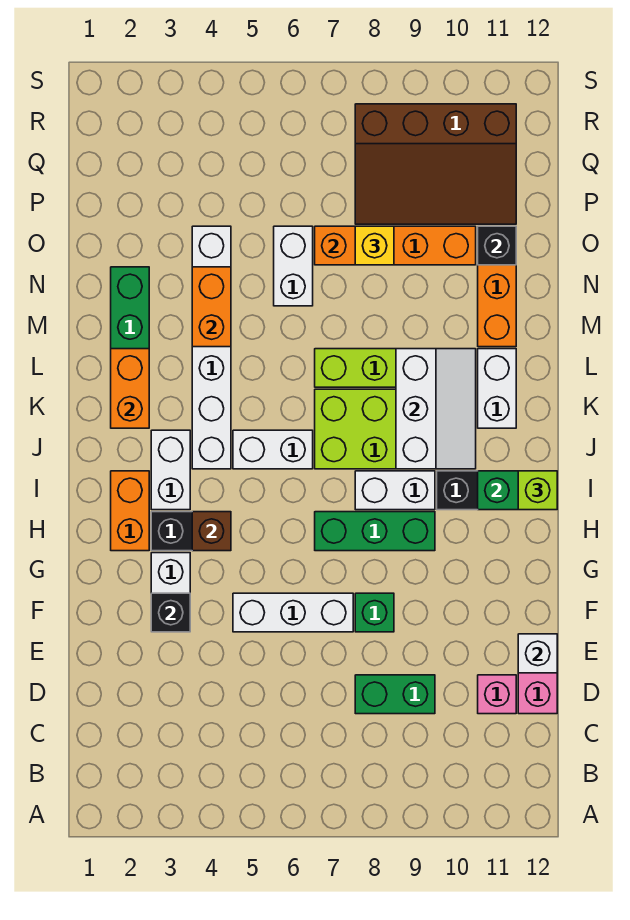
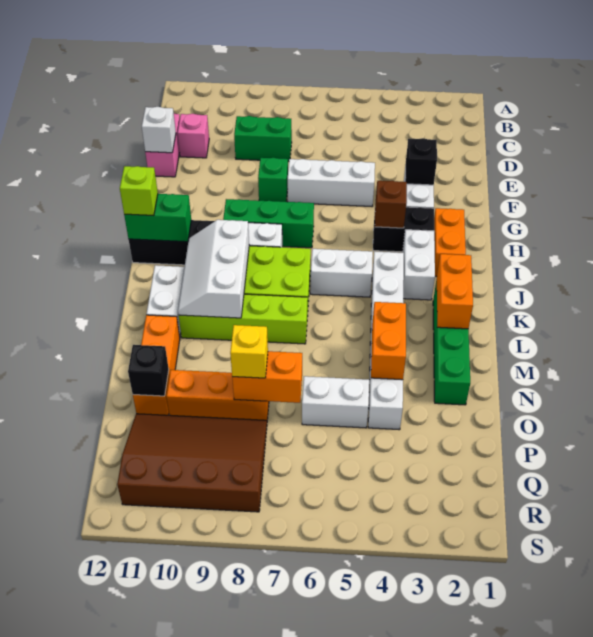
white 1x2 brick [274,226,313,306] -> white 1x2 brick turned to [302,376,369,428]

